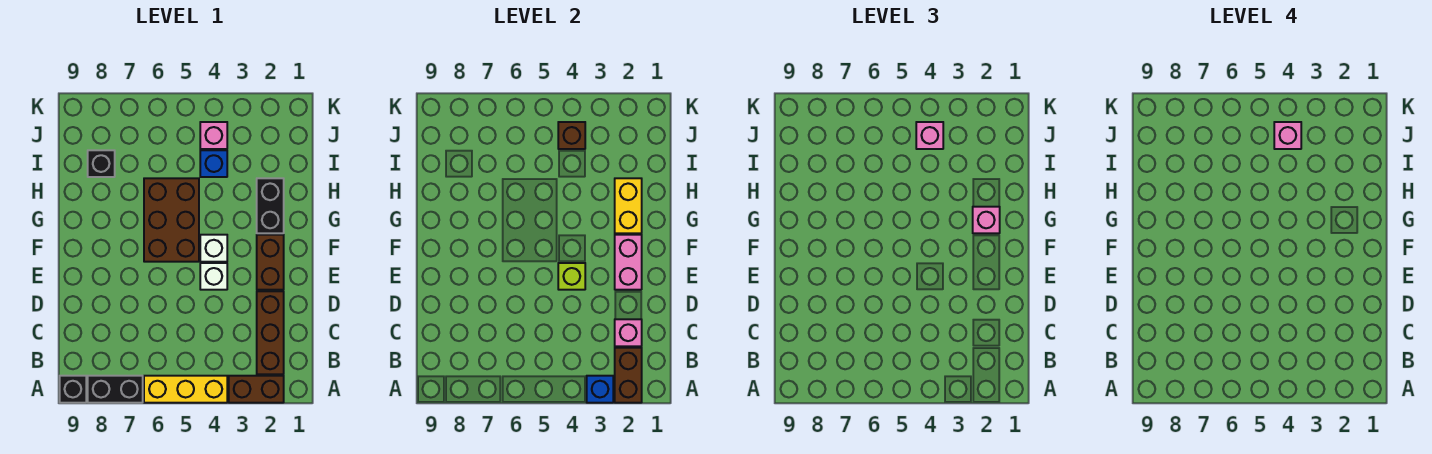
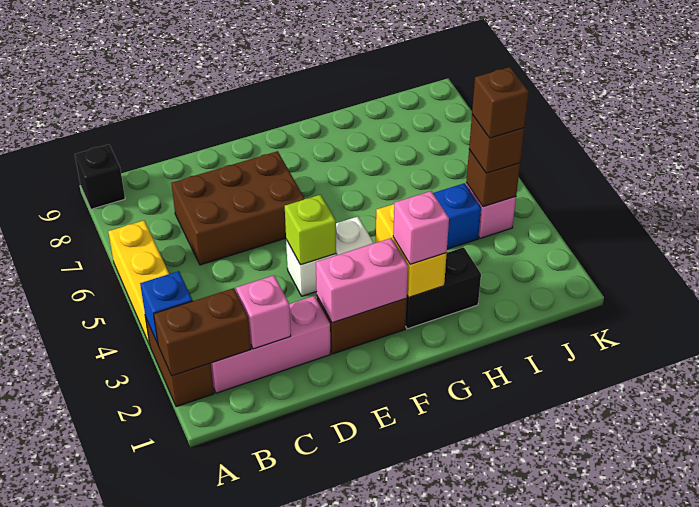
black 1x2 brick [88,376,143,403] -> none
brown 1x3 brick [257,291,284,374] -> pink 1x3 brick [211,296,331,393]
brown 2x3 brick [144,178,199,262] -> brown 2x3 brick moved to [171,151,305,265]
yellow 1x2 brick [615,178,642,233] -> yellow 1x2 brick turned to [376,204,447,297]
black 1x1 brick [88,150,115,177] -> none
pink 1x1 brick [916,122,943,149] -> brown 1x1 brick [469,114,524,173]
pink 1x1 brick [1274,122,1301,149] -> brown 1x1 brick [472,67,529,138]

